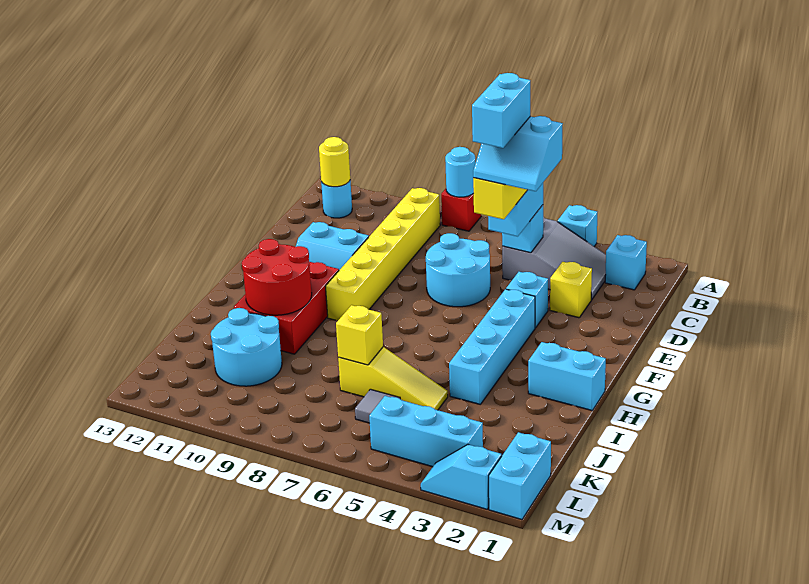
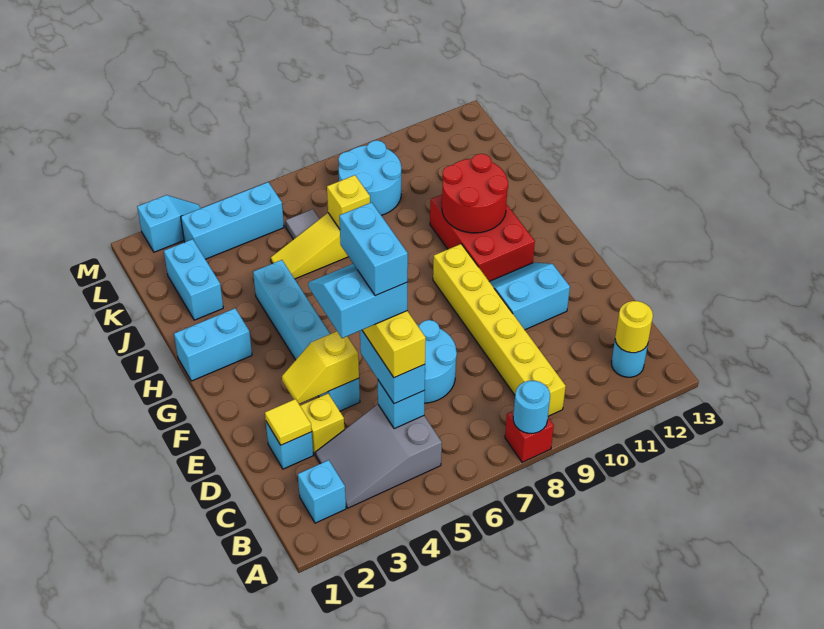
cyan 1x1 brick [558,205,597,246] -> cyan 1x1 brick moved to [266,422,313,469]
none -> yellow 1x1 tile [265,399,312,445]
none -> yellow 1x2 slope [282,331,359,404]
cyan 2x2 round brick [211,308,282,386] -> cyan 2x2 round brick moved to [338,140,401,215]
cyan 1x2 brick [489,432,551,520] -> cyan 1x2 brick moved to [164,239,223,320]

